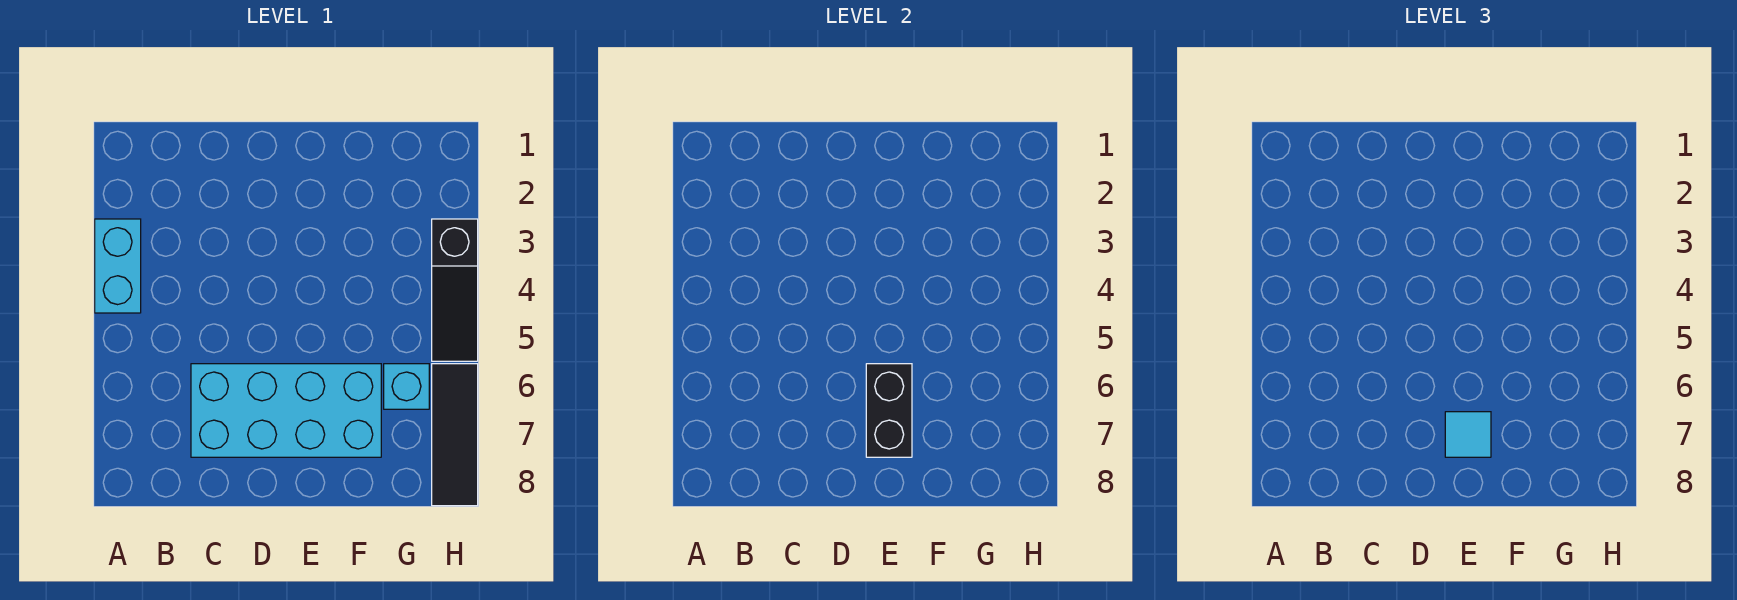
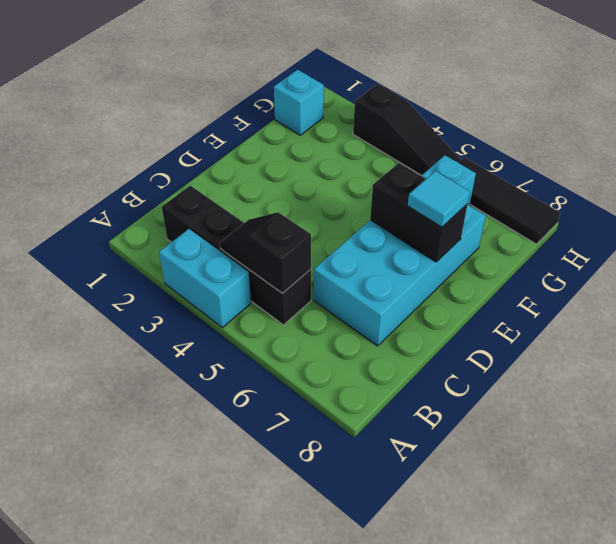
none -> black 1x4 brick [162,186,311,325]
none -> black 1x2 slope [220,212,311,294]
none -> cyan 1x1 brick [274,70,324,135]

